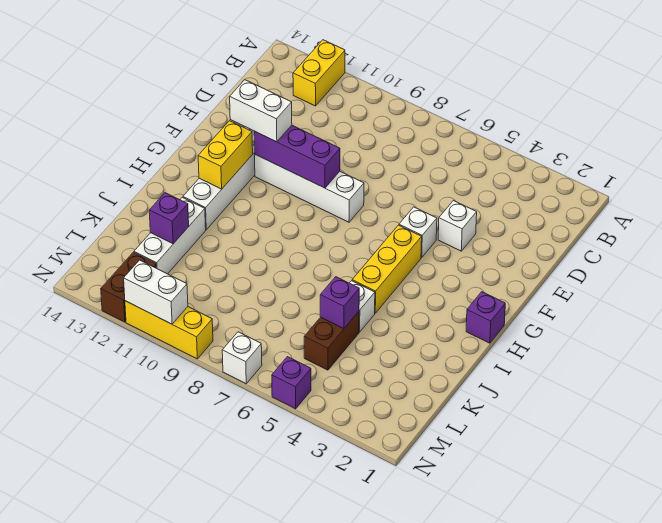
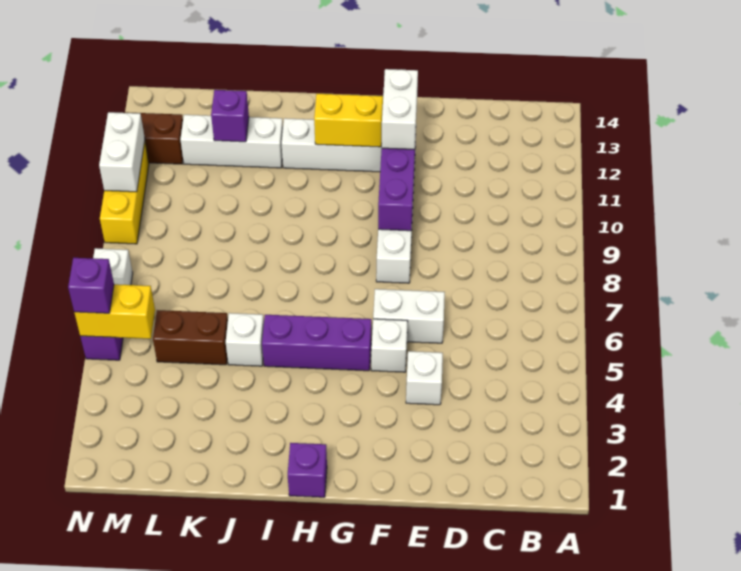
yellow 1x2 brick [293,40,345,106] -> yellow 1x2 brick moved to [74,284,155,339]
none -> white 1x2 brick [373,289,445,343]
yellow 1x3 brick [352,225,422,313] -> purple 1x3 brick [262,315,371,371]
purple 1x1 brick [320,277,359,329] -> purple 1x1 brick moved to [68,258,114,313]

